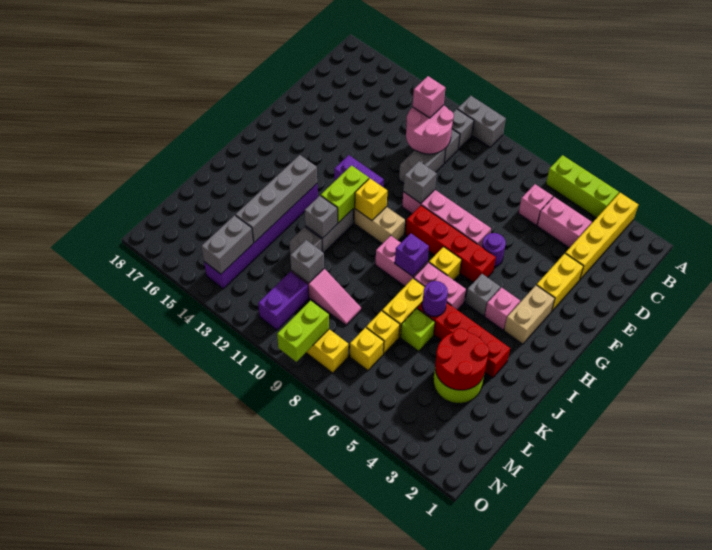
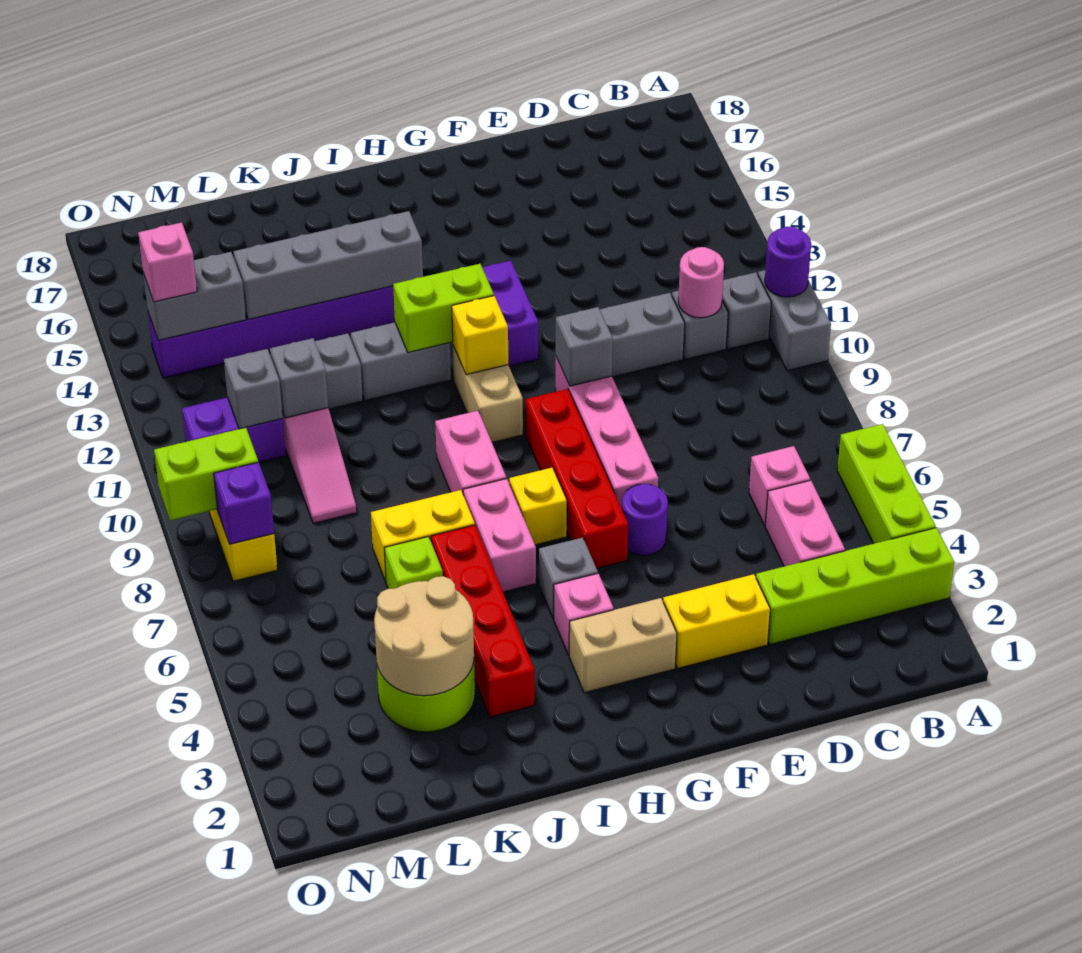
yellow 1x4 brick [565,193,638,279] -> lime 1x4 brick [756,528,954,645]
pink 2x2 round brick [406,105,454,154] -> pink 1x1 round brick [678,247,724,318]
pink 1x1 brick [413,76,445,118] -> pink 1x1 brick moved to [138,223,197,302]
purple 1x1 brick [395,233,429,276] -> purple 1x1 brick moved to [214,462,274,544]
purple 1x1 round brick [422,281,448,317] -> purple 1x1 round brick moved to [765,227,811,297]
grey 1x1 brick [305,196,338,238] -> grey 1x1 brick moved to [224,349,283,429]
red 2x2 round brick [435,328,489,390] -> tan 2x2 round brick [374,576,474,696]
yellow 1x1 brick [366,311,400,354] -> none
yellow 1x1 brick [350,328,384,371] -> none

